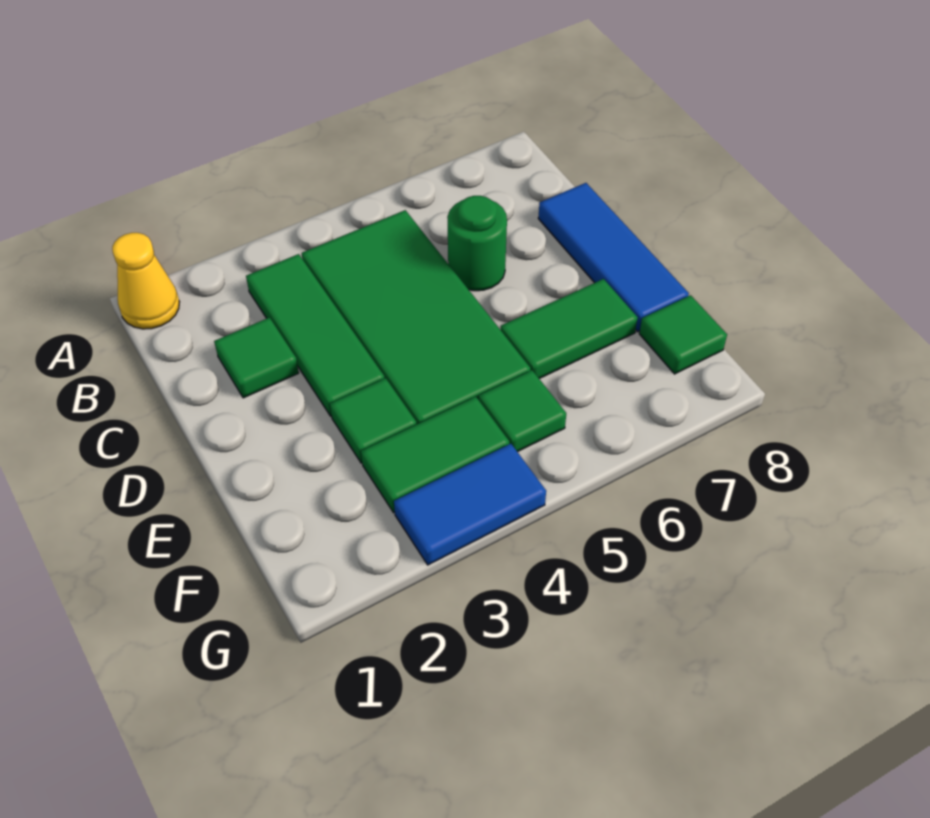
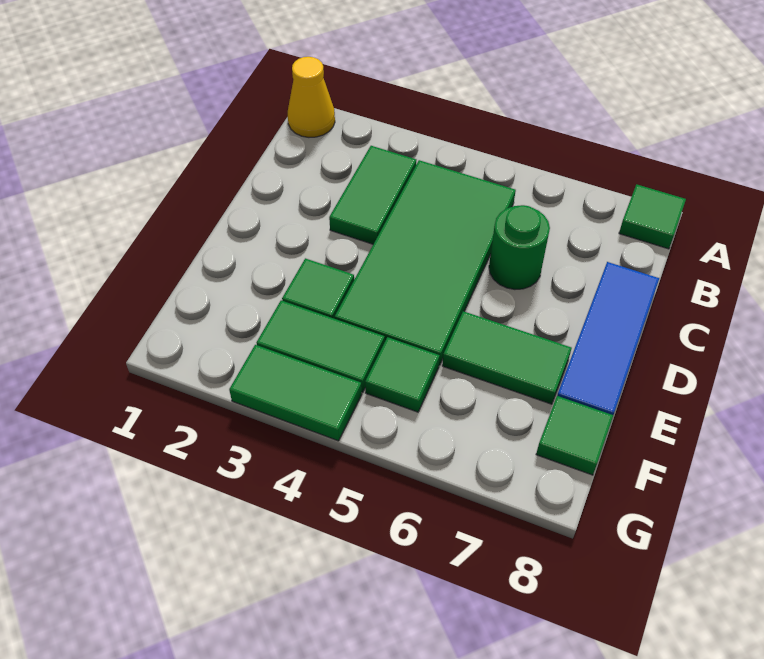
green 1x3 tile [246,254,384,416] -> green 1x2 tile [329,146,416,244]
green 1x1 tile [214,318,299,398] -> green 1x1 tile moved to [619,184,686,249]
blue 1x2 tile [394,444,546,565] -> green 1x2 tile [229,345,362,441]

